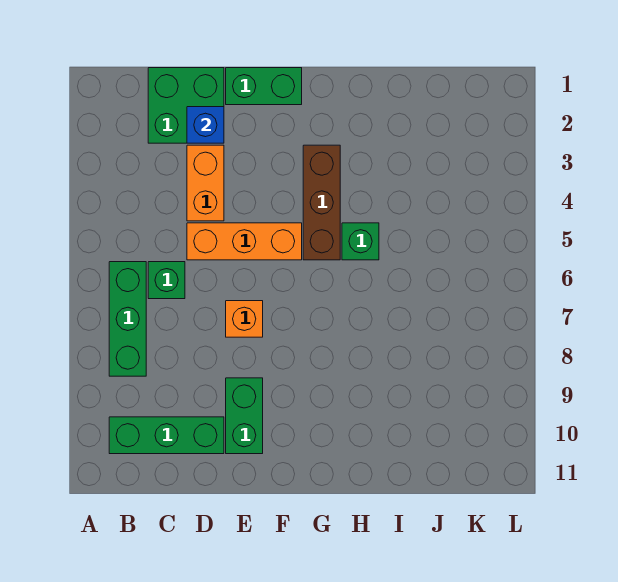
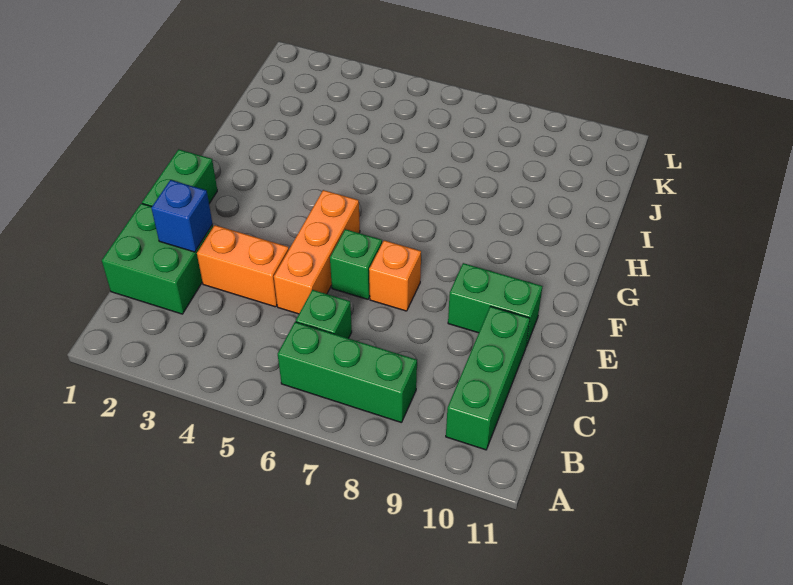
brown 1x3 brick [303,145,340,260] -> none
green 1x1 brick [342,223,379,260] -> green 1x1 brick moved to [330,229,382,299]

